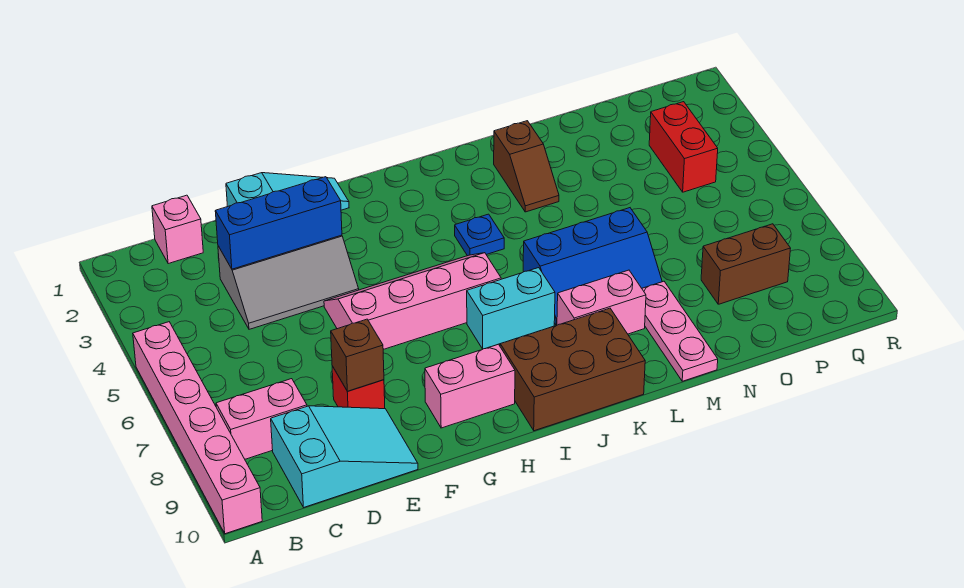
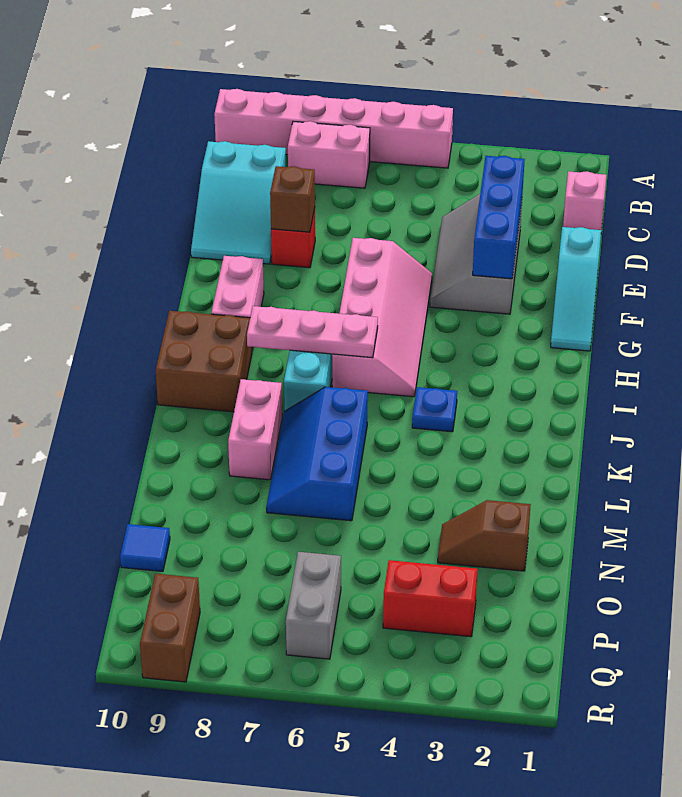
pink 1x2 brick [216,379,307,459] -> pink 1x2 brick turned to [288,121,370,188]
brown 2x3 brick [500,308,645,431] -> brown 2x2 brick [156,311,252,412]
brown 1x2 slope [494,121,559,212] -> brown 1x2 slope moved to [438,500,531,571]
pink 1x3 plate [642,281,718,381] -> pink 1x3 plate moved to [247,306,378,358]
brown 1x2 brick [701,224,791,304] -> brown 1x2 brick moved to [140,574,200,682]
none -> blue 1x1 tile [120,524,170,571]
none -> grey 1x2 brick [286,552,341,659]

